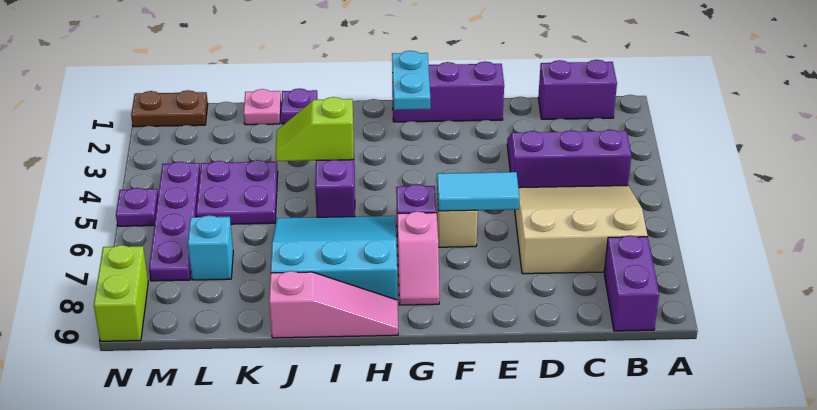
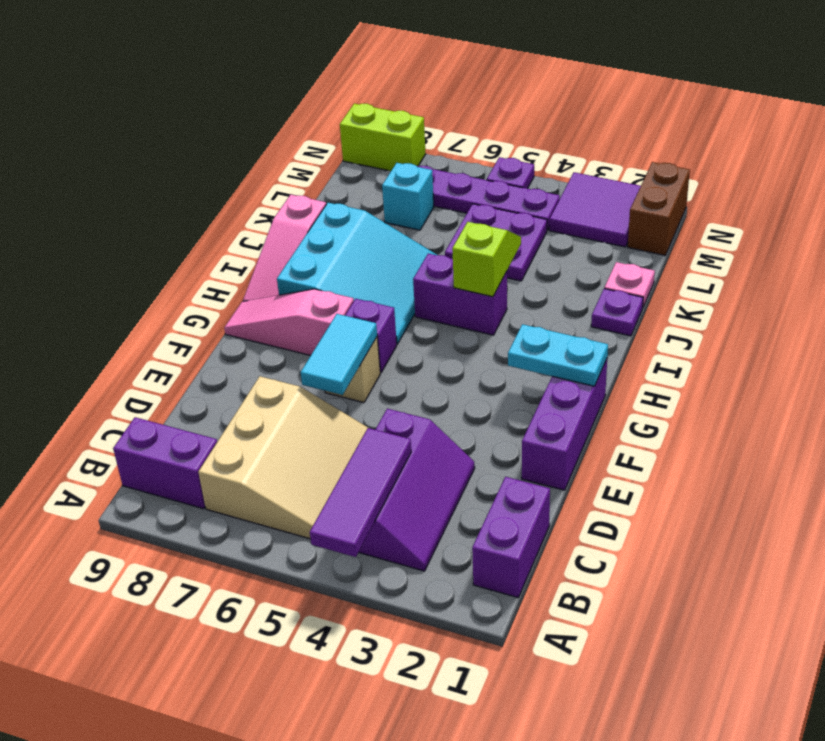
none -> purple 1x3 tile [310,428,411,557]
pink 1x2 slope [397,211,440,305] -> pink 1x3 slope [224,289,354,355]
brown 1x2 plate [131,90,208,127] -> brown 1x2 brick [628,162,690,255]
none -> purple 2x2 tile [549,172,641,247]

